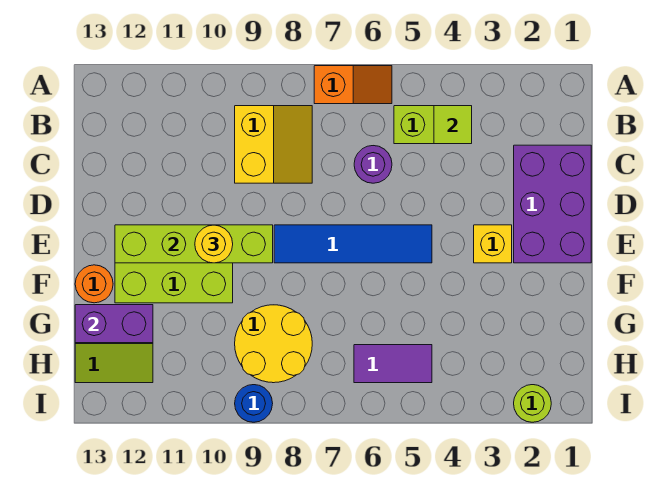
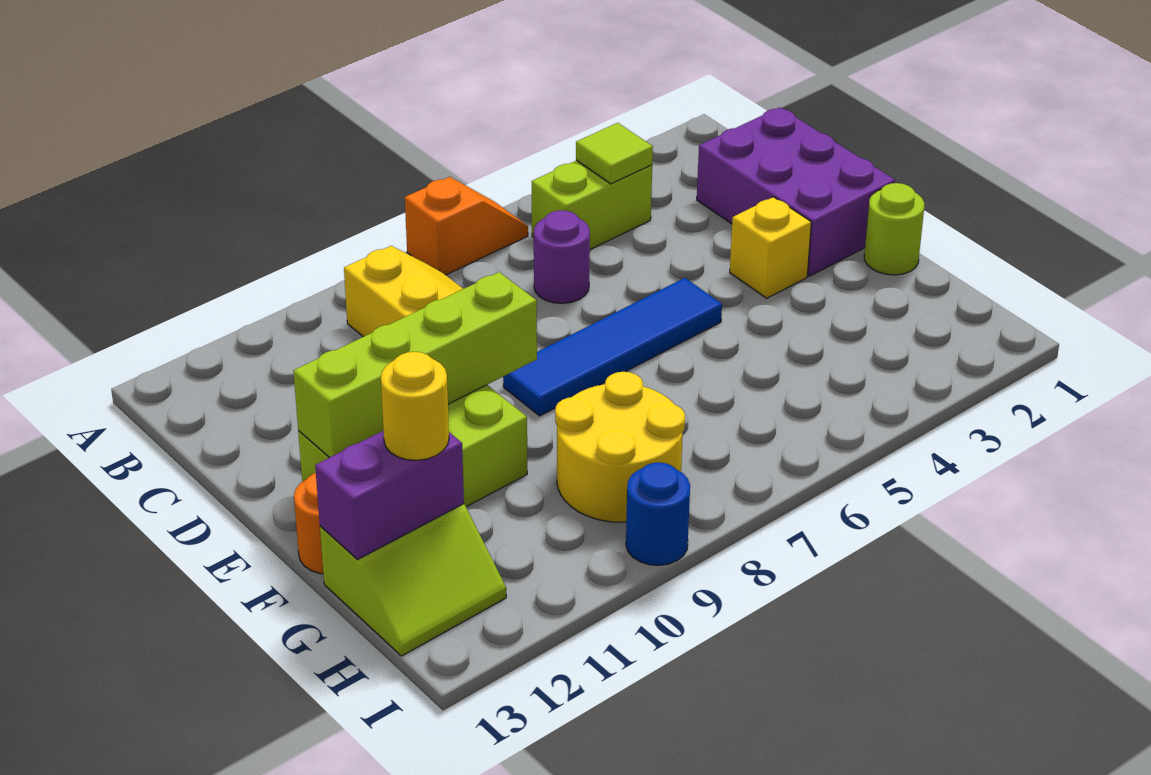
yellow 1x1 round brick [195,225,233,263] -> yellow 1x1 round brick moved to [381,352,449,460]
purple 1x2 tile [354,345,432,383] -> none
lime 1x1 round brick [514,385,551,422] -> lime 1x1 round brick moved to [864,183,924,275]

